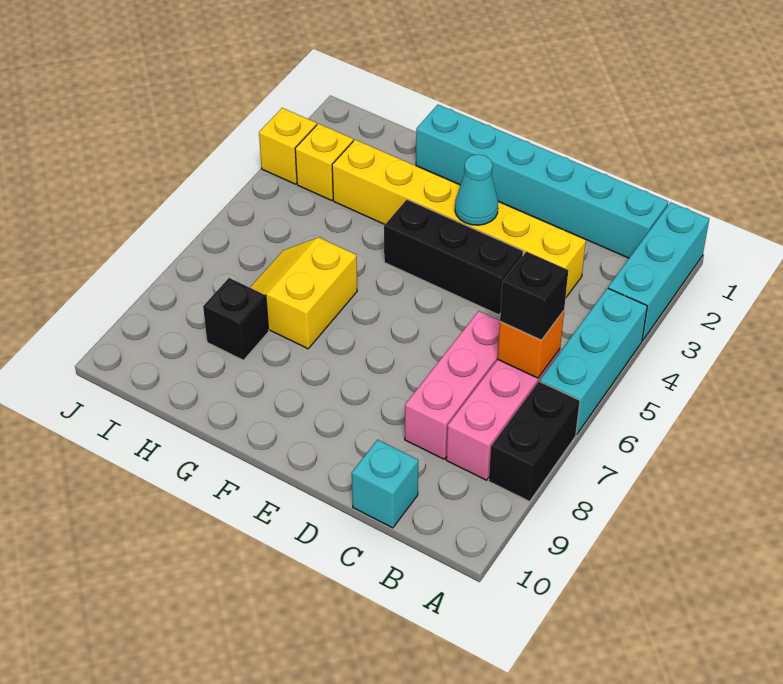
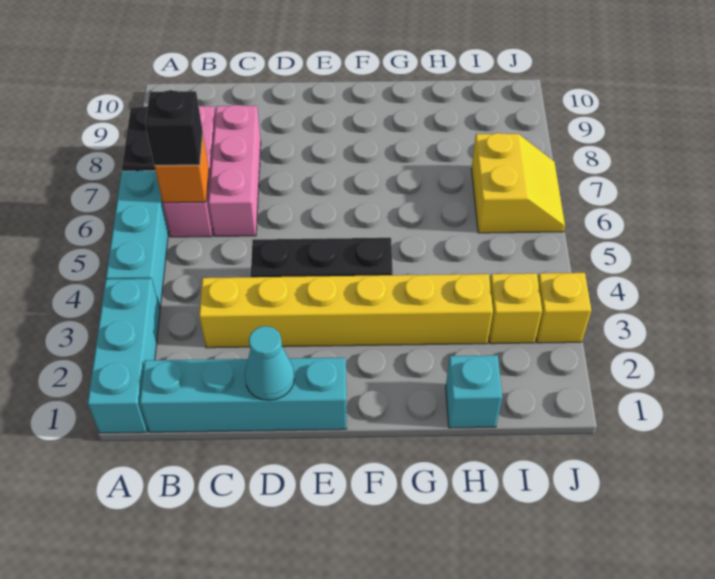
cyan 1x6 brick [416,105,668,258] -> cyan 1x4 brick [140,358,347,432]
cyan 1x1 brick [352,440,418,528] -> cyan 1x1 brick moved to [446,355,502,428]
cyan 1x1 cone [455,154,498,225] -> cyan 1x1 cone moved to [245,326,294,400]
yellow 2x2 slope [250,237,357,349] -> yellow 2x2 slope moved to [471,133,565,233]
black 1x1 brick [203,278,269,360] -> none

